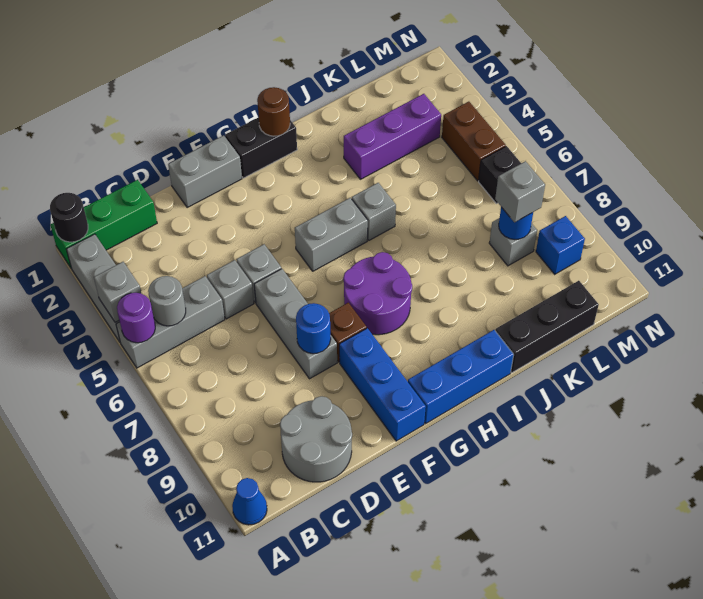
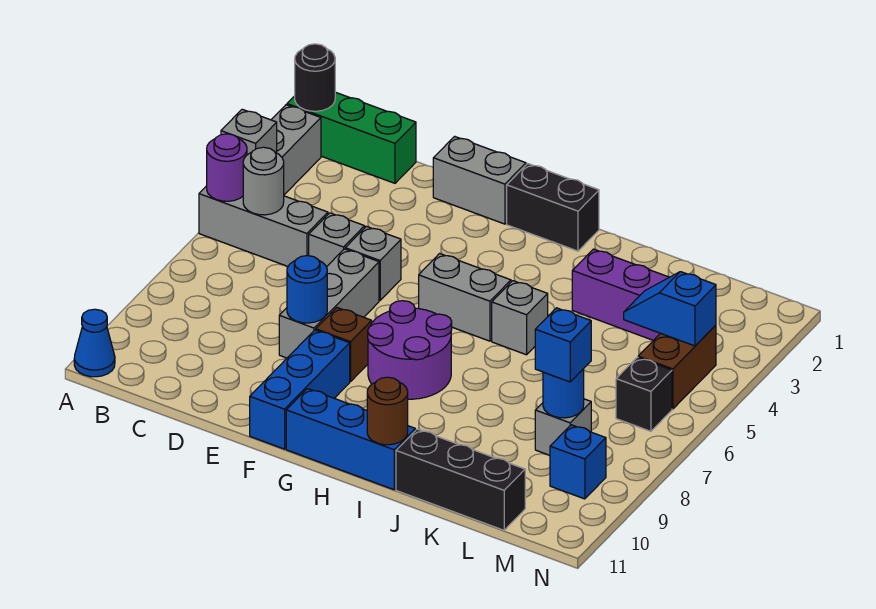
grey 2x2 round brick [280,396,352,482] -> none
brown 1x1 round brick [257,87,290,136] -> brown 1x1 round brick moved to [367,377,408,445]
none -> blue 1x2 slope [624,272,716,346]
grey 1x1 brick [495,161,545,222] -> blue 1x1 brick [535,308,591,382]

